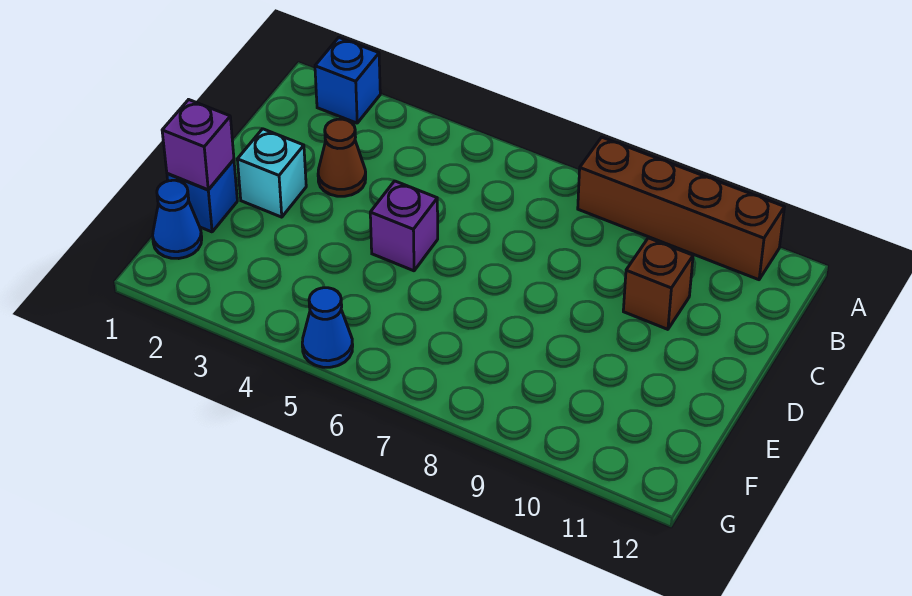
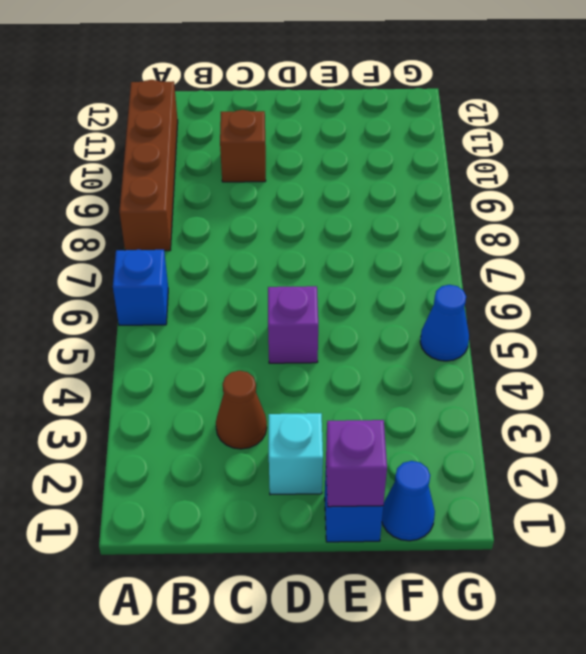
blue 1x1 brick [315,38,380,123] -> blue 1x1 brick moved to [113,249,168,325]

